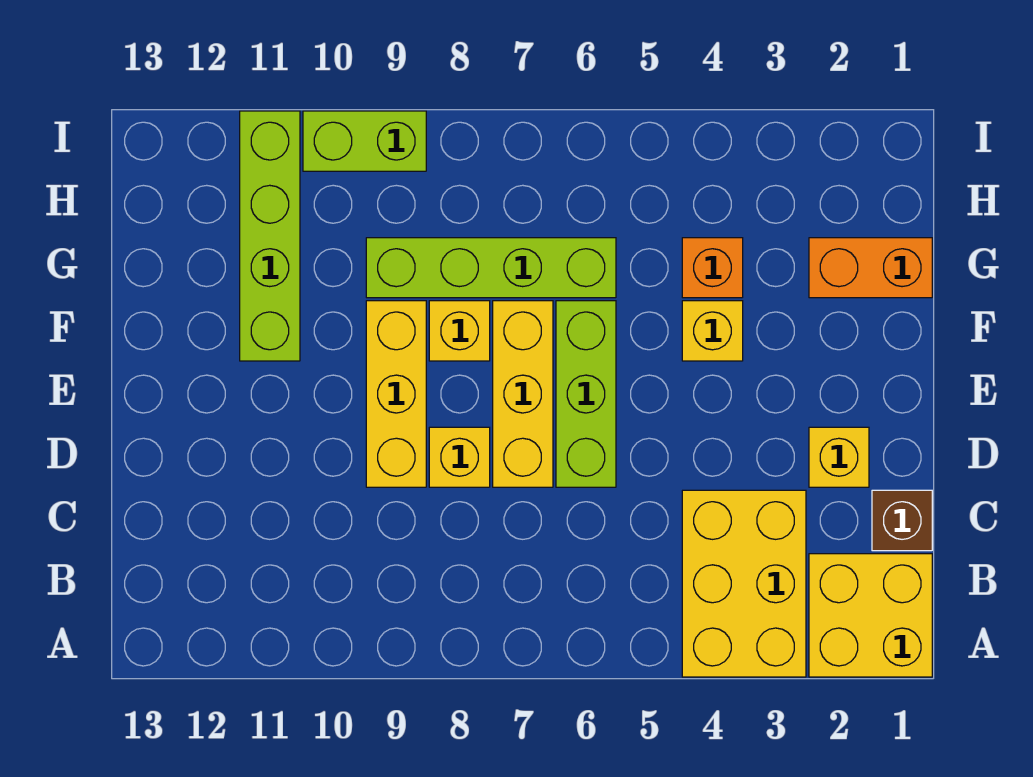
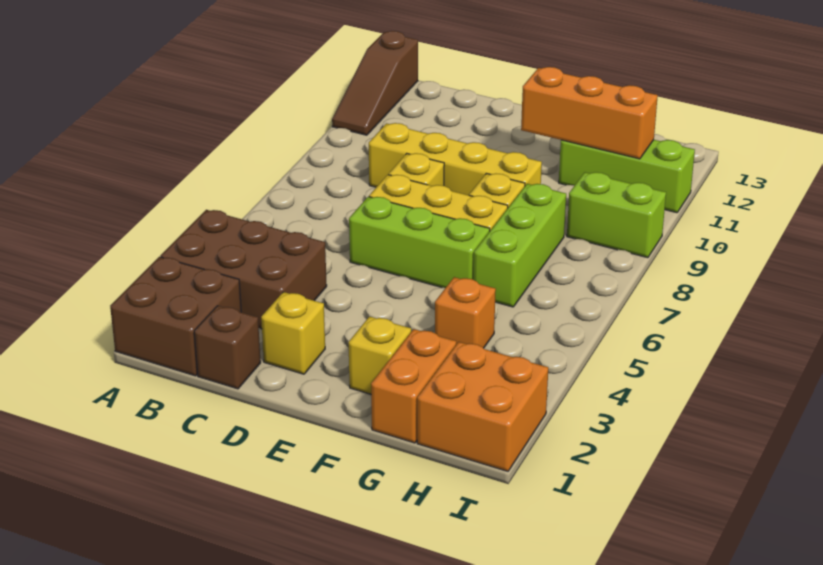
yellow 2x2 brick [809,554,932,677] -> brown 2x2 brick [110,257,241,376]
yellow 2x3 brick [682,490,806,677] -> brown 2x3 brick [161,210,327,329]
none -> brown 1x3 slope [332,31,418,135]
yellow 1x3 brick [366,301,426,487] -> yellow 1x4 brick [369,123,542,195]
yellow 1x1 brick [682,301,743,361] -> yellow 1x1 brick moved to [349,317,411,394]
lime 1x4 brick [240,111,300,361] -> lime 1x3 brick [559,140,695,213]
none -> orange 1x3 brick [521,67,658,159]
lime 1x4 brick [366,238,616,298] -> lime 1x3 brick [473,184,566,307]
none -> orange 2x2 brick [417,342,548,471]
lime 1x2 brick [303,111,426,171] -> lime 1x2 brick turned to [567,172,666,258]

